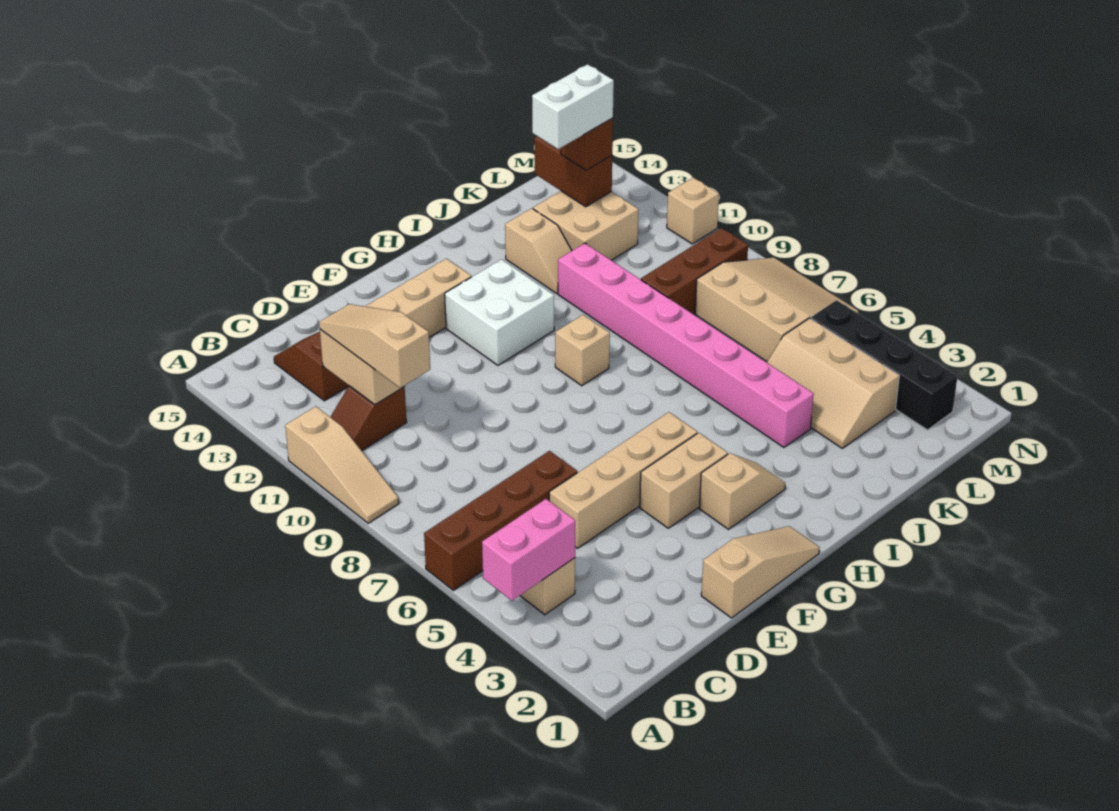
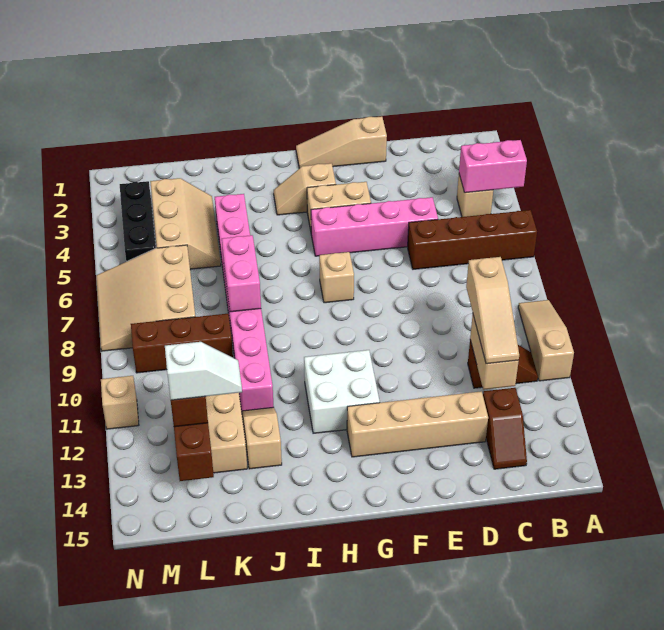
tan 1x4 brick [549,412,697,548] -> pink 1x4 brick [311,197,438,256]
tan 1x1 brick [555,315,610,386] -> tan 1x1 brick moved to [319,252,354,303]
none -> pink 1x2 brick [222,235,261,312]
white 1x2 brick [532,64,614,149] -> white 1x2 slope [165,342,242,400]
black 1x4 brick [811,300,958,430] -> black 1x3 brick [120,181,156,261]

